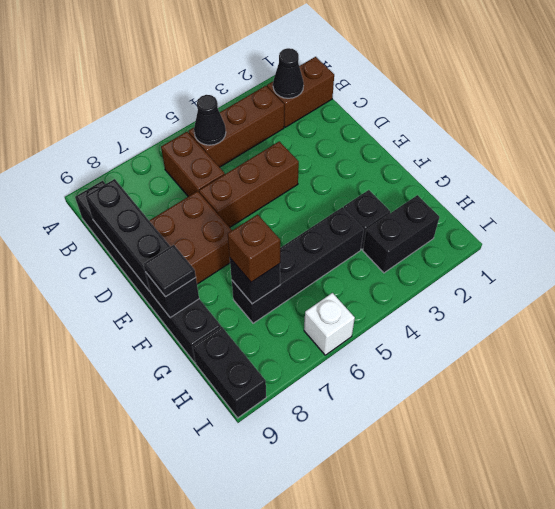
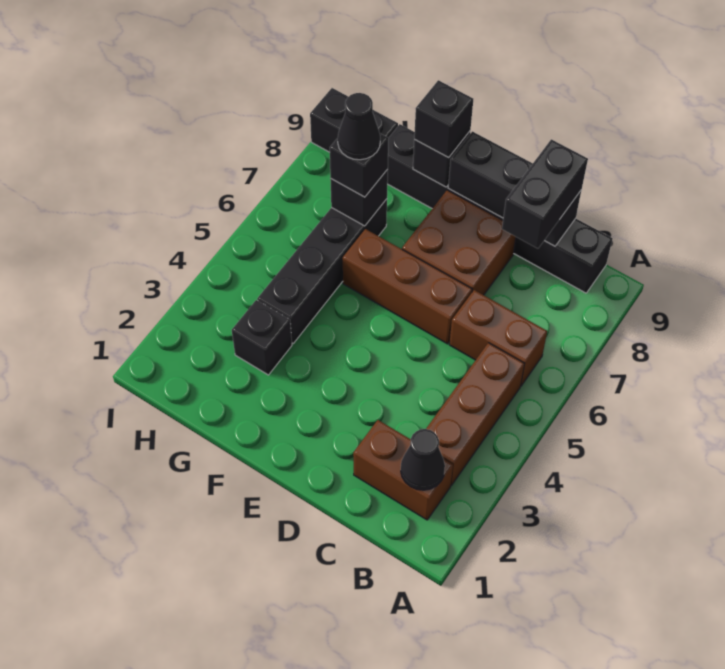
brown 1x2 brick [267,57,334,127] -> brown 1x2 brick turned to [353,420,453,520]
black 1x1 cone [194,95,226,145] -> black 1x1 cone moved to [338,93,380,160]
brown 1x3 brick [199,141,299,227] -> brown 1x3 brick turned to [343,229,472,344]
black 1x1 tile [144,245,196,297] -> black 1x1 brick [414,80,473,158]
brown 1x1 brick [228,215,280,282] -> black 1x1 brick [330,134,389,197]
black 1x2 brick [363,195,439,273] -> black 1x2 brick moved to [502,139,588,248]
white 1x1 brick [304,293,355,355] -> none

